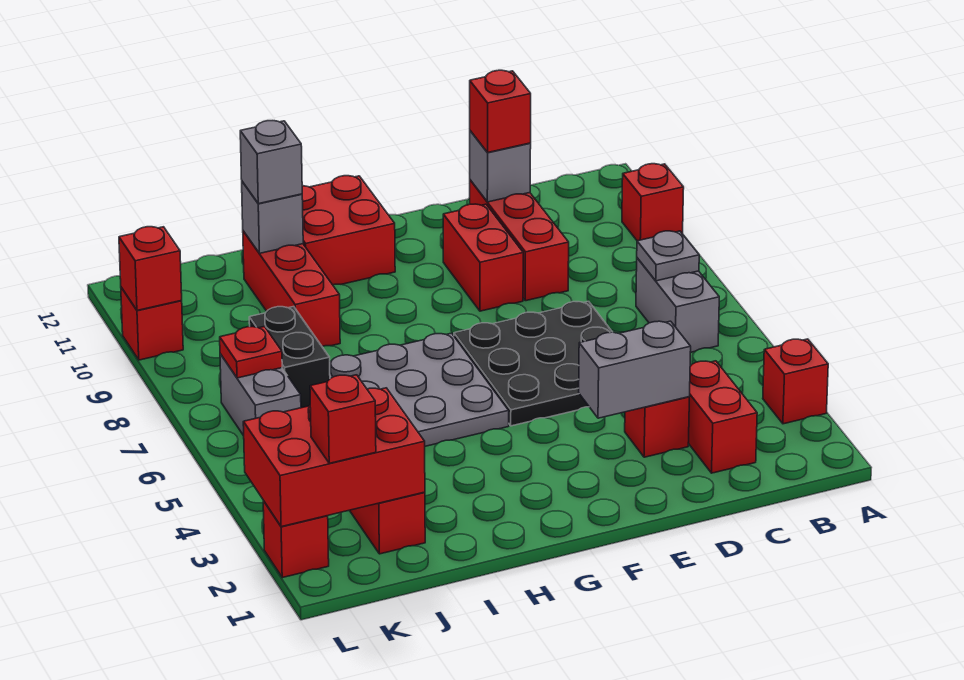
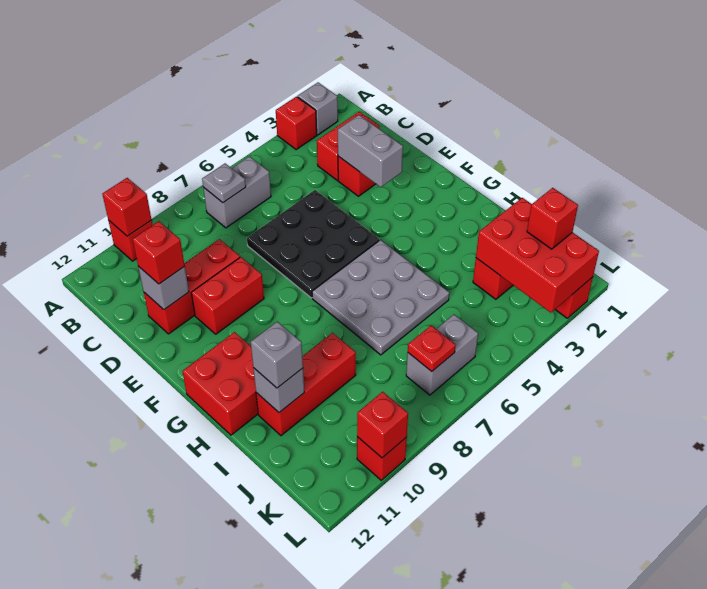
none -> grey 1x1 brick [298,83,338,135]
none -> red 1x1 brick [102,178,152,236]
black 1x2 brick [249,307,330,408] -> none

